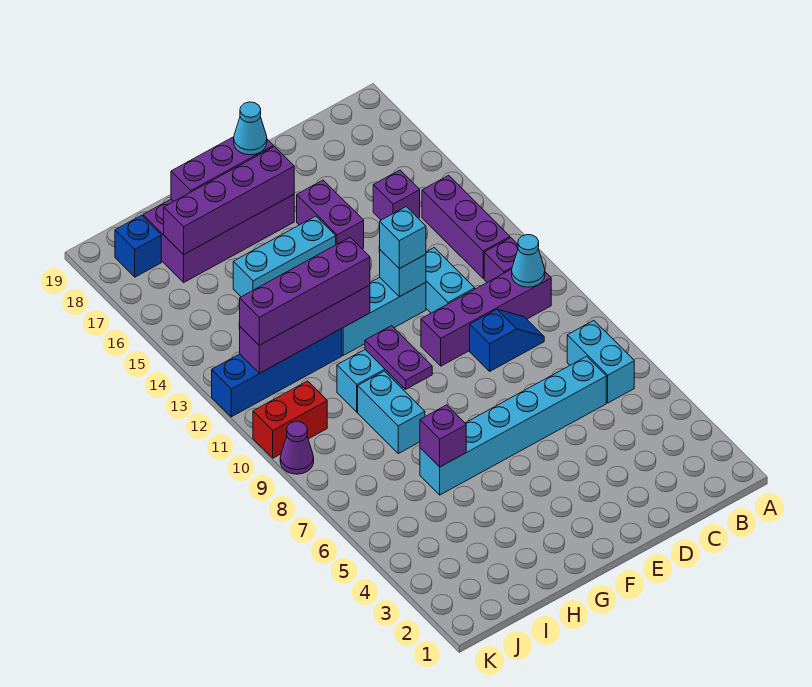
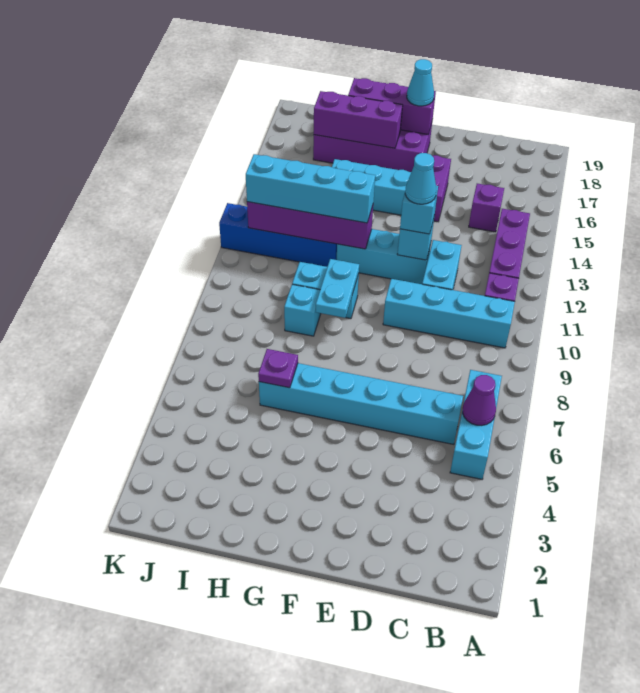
cyan 1x2 brick [567,321,634,403] -> cyan 1x3 brick [450,370,502,479]
purple 1x4 brick [421,269,551,366] -> cyan 1x4 brick [383,279,515,348]
cyan 1x1 cone [512,235,545,287] -> cyan 1x1 cone moved to [405,153,436,204]
blue 1x2 slope [470,309,544,371] -> none
purple 1x4 brick [164,147,294,255] -> purple 1x3 brick [314,91,403,148]
purple 1x2 plate [365,326,432,389] -> cyan 1x2 plate [316,259,359,318]
purple 1x4 brick [240,237,370,345] -> cyan 1x4 brick [246,154,375,223]
purple 1x1 brick [420,405,466,467] -> purple 1x1 plate [258,349,298,388]
cyan 1x2 brick [358,371,425,454] -> cyan 1x1 brick [284,284,321,336]
red 1x2 brick [253,381,327,458] -> none
blue 1x1 brick [115,215,161,277] -> none
purple 1x1 cone [280,422,314,474] -> purple 1x1 cone moved to [463,375,496,425]

